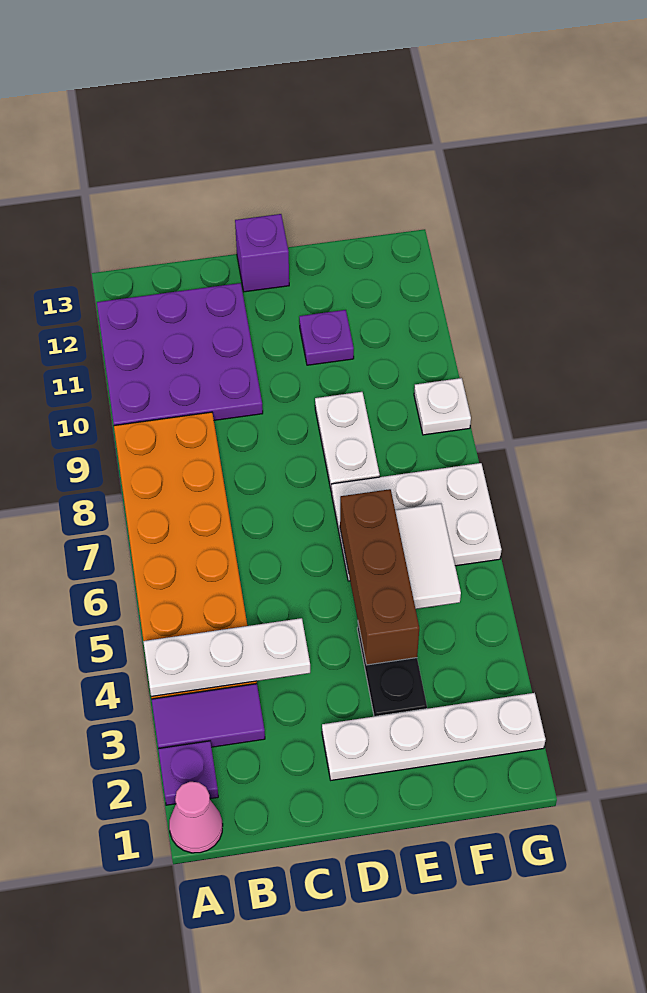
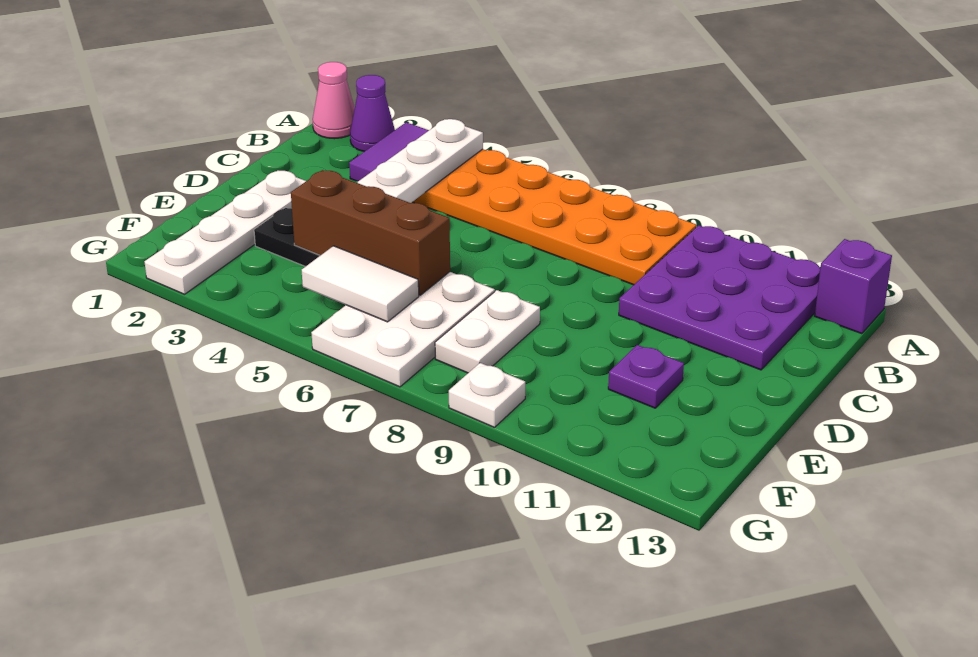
purple 1x1 plate [158,741,218,805] -> purple 1x1 cone [350,75,395,152]
purple 1x1 brick [235,214,289,292] -> purple 1x1 brick moved to [815,239,892,334]
white 1x2 plate [315,392,380,492] -> white 1x2 plate turned to [435,290,540,373]

